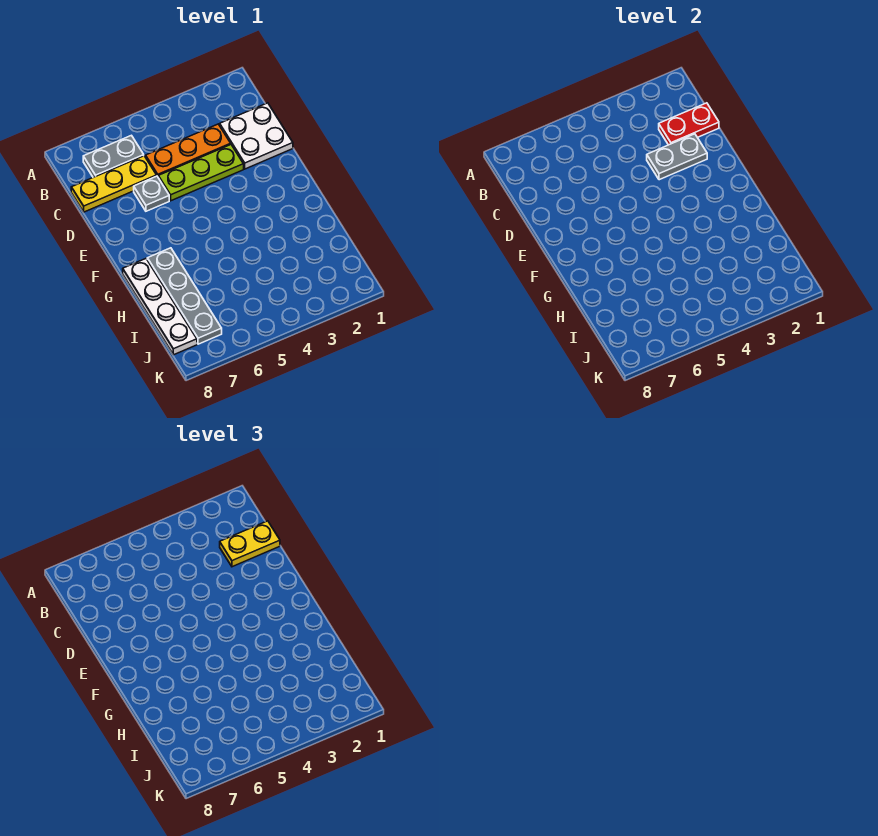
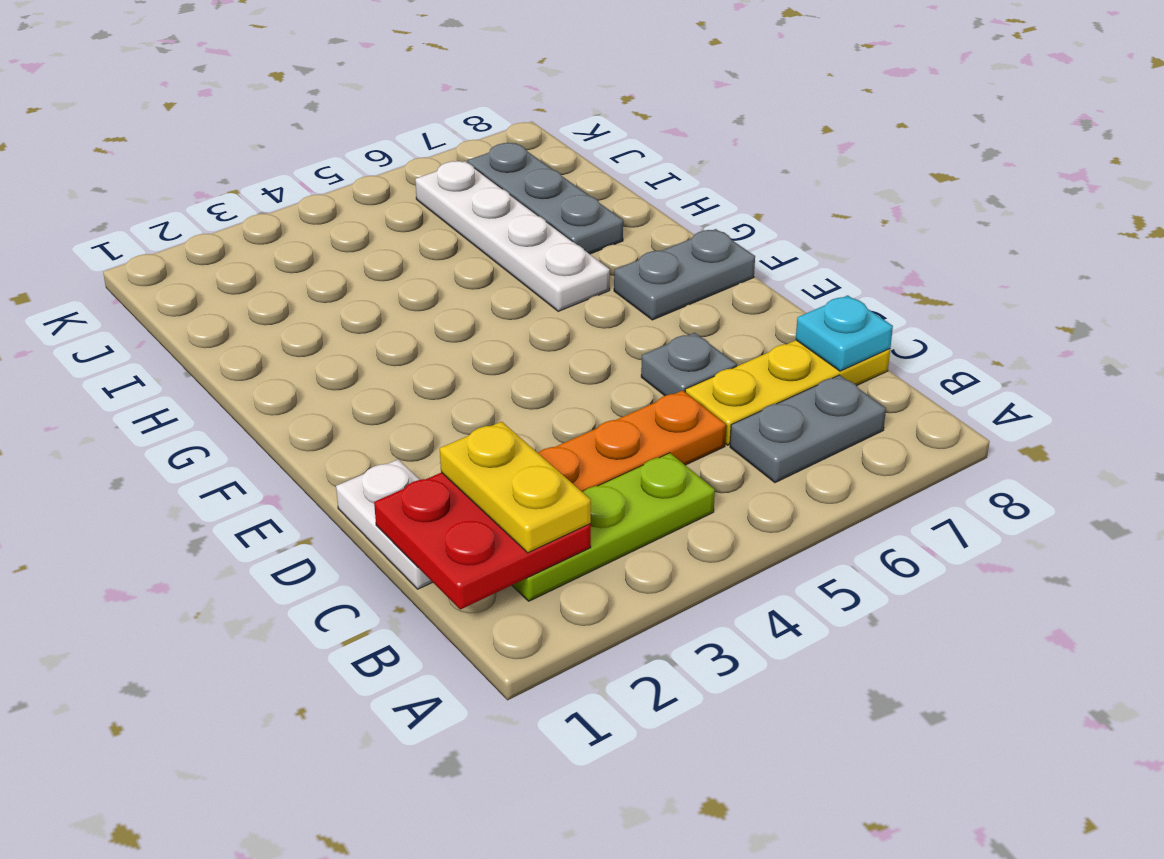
white 2x2 plate [220,103,293,169] -> white 1x2 plate [336,459,433,589]
red 1x2 plate [659,103,719,145] -> red 2x2 plate [374,472,591,610]
yellow 1x2 plate [220,521,280,567] -> yellow 1x2 plate turned to [440,422,591,553]
none -> cyan 1x1 plate [796,295,893,371]
grey 1x2 plate [647,134,707,180] -> grey 1x2 plate moved to [614,229,755,320]
lime 1x3 plate [158,145,244,201] -> lime 1x3 plate moved to [512,453,715,601]
grey 1x4 plate [147,248,222,344] -> grey 1x3 plate [468,143,623,254]
white 1x4 plate [123,259,197,355] -> white 1x4 plate moved to [415,161,610,311]

